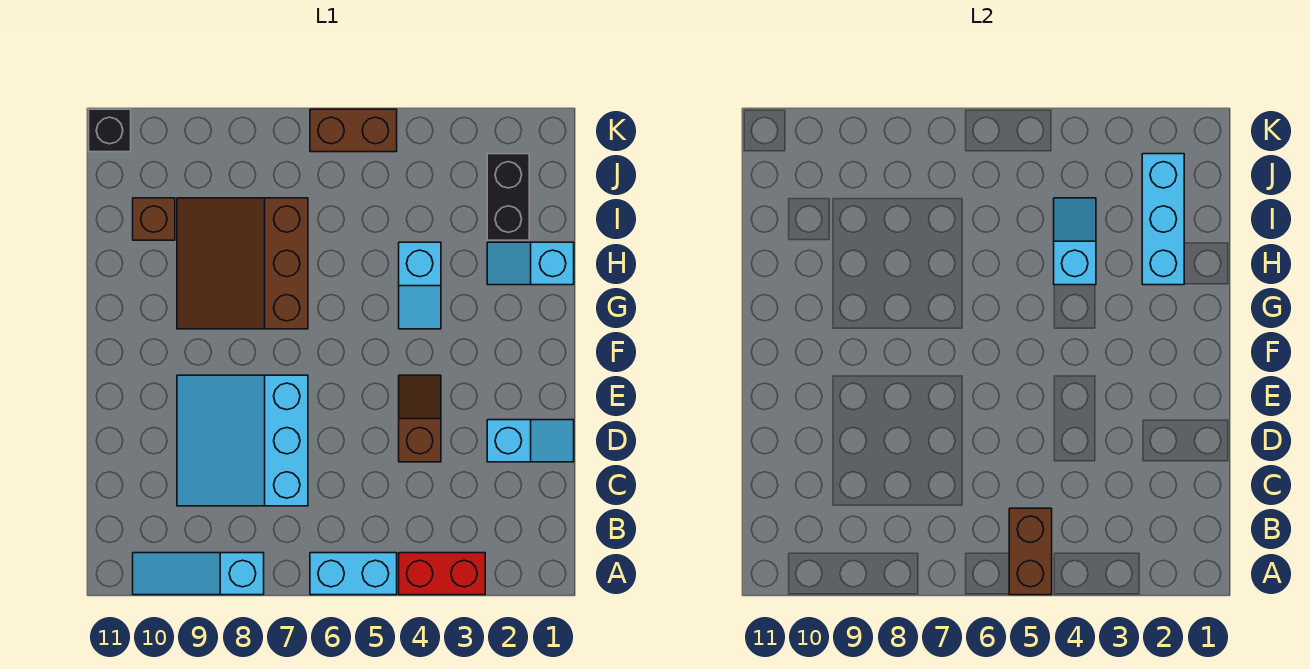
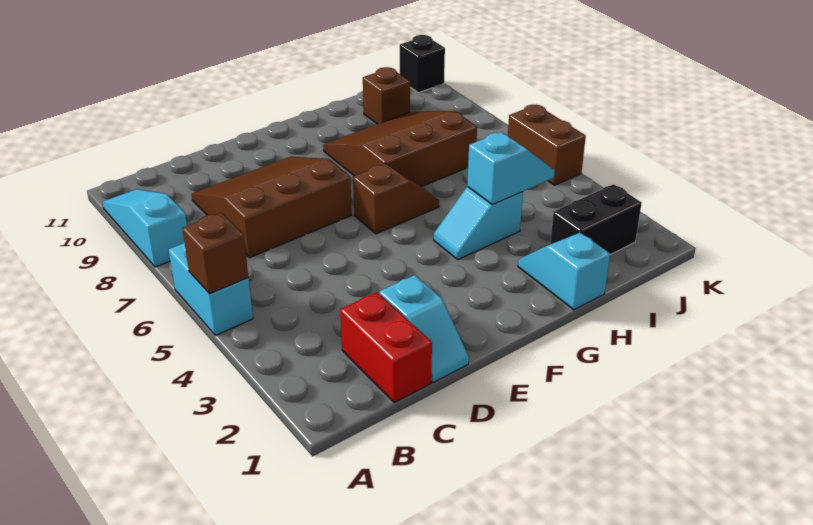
red 1x2 brick [399,553,485,595] -> red 1x2 brick moved to [340,292,432,403]
brown 1x2 brick [1009,508,1052,595] -> brown 1x1 brick [182,213,248,294]
cyan 3x3 slope [177,375,308,506] -> brown 3x3 slope [192,157,352,257]
brown 1x2 slope [399,375,441,462] -> brown 1x2 slope moved to [353,164,439,234]
cyan 1x3 brick [1142,154,1184,285] -> none

